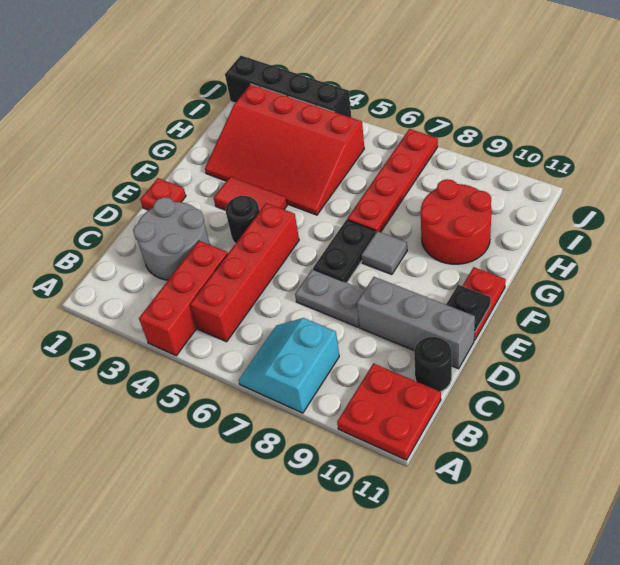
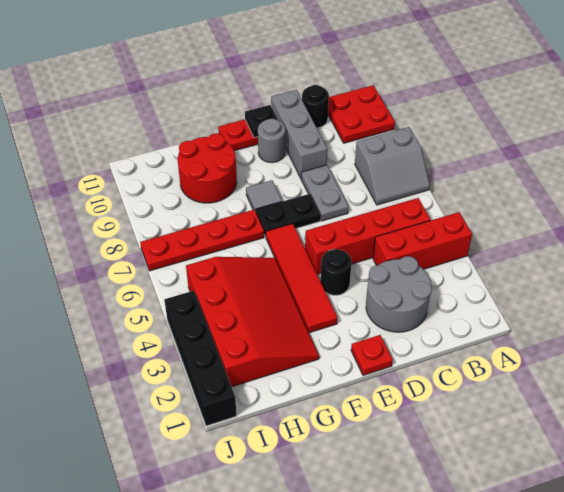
cyan 2x2 slope [239,318,339,413] -> grey 2x2 slope [355,127,430,205]
none -> grey 1x1 round brick [258,119,285,163]
red 1x2 tile [214,176,287,211] -> red 1x4 tile [266,224,337,333]

